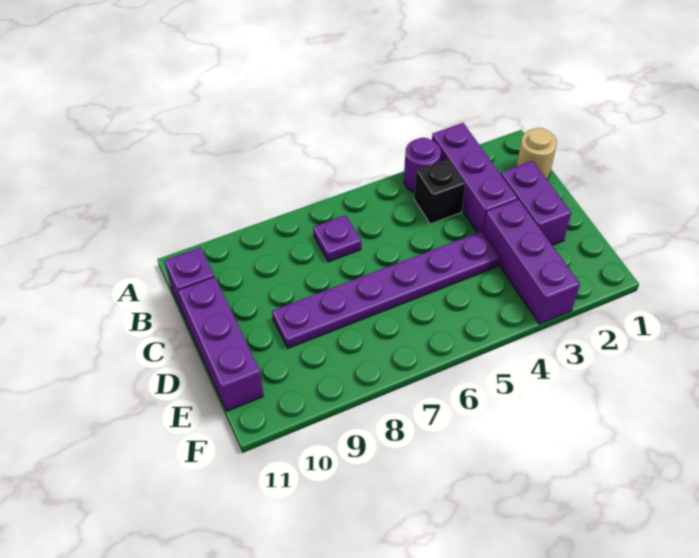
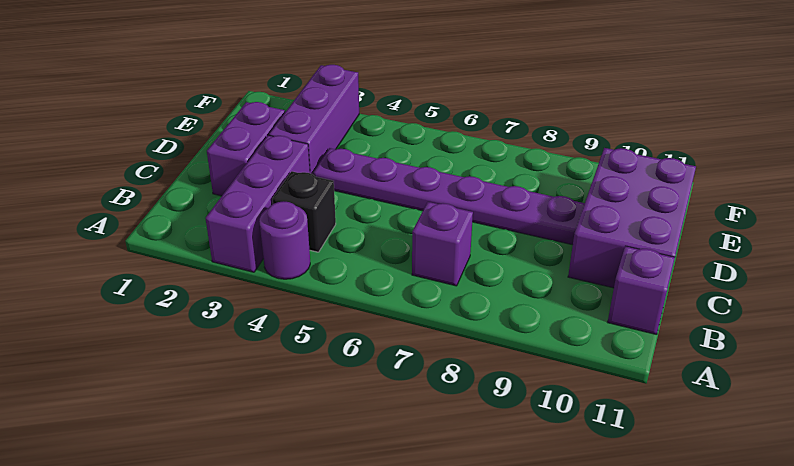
tan 1x1 round brick [516,128,557,179] -> none
purple 1x1 plate [313,215,361,262] -> purple 1x1 brick [412,202,473,286]
purple 1x3 brick [178,277,263,411] -> purple 2x3 brick [568,148,696,288]

